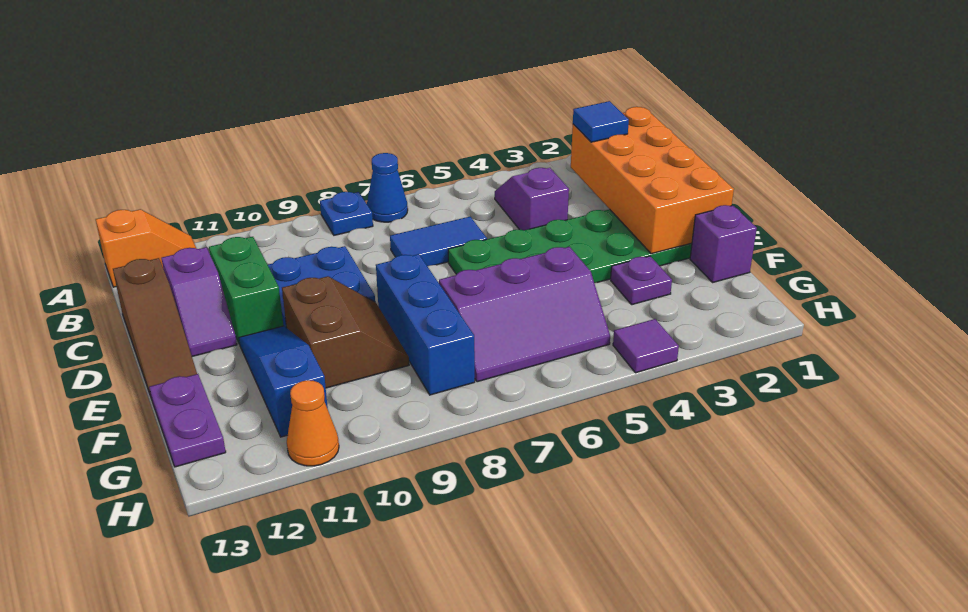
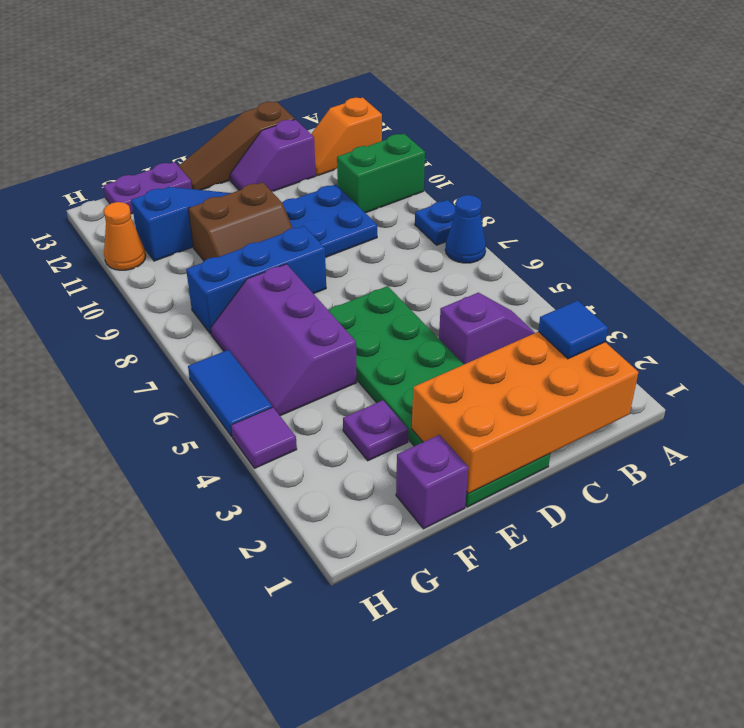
orange 1x2 slope [96,209,197,287] -> orange 1x2 slope turned to [311,98,382,176]
blue 1x2 tile [390,217,487,266] -> blue 1x2 tile moved to [188,350,272,437]
green 1x2 brick [209,237,283,344] -> green 1x2 brick moved to [337,134,425,213]

